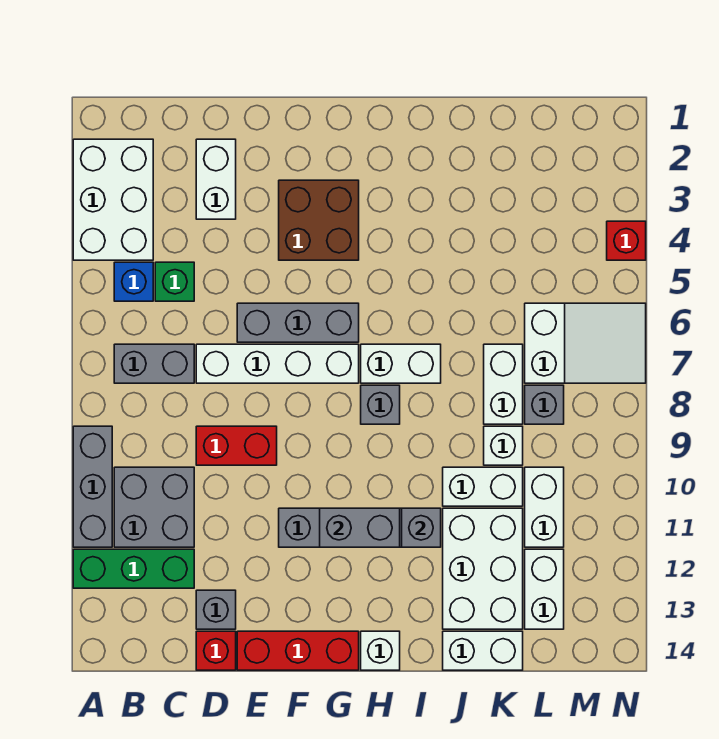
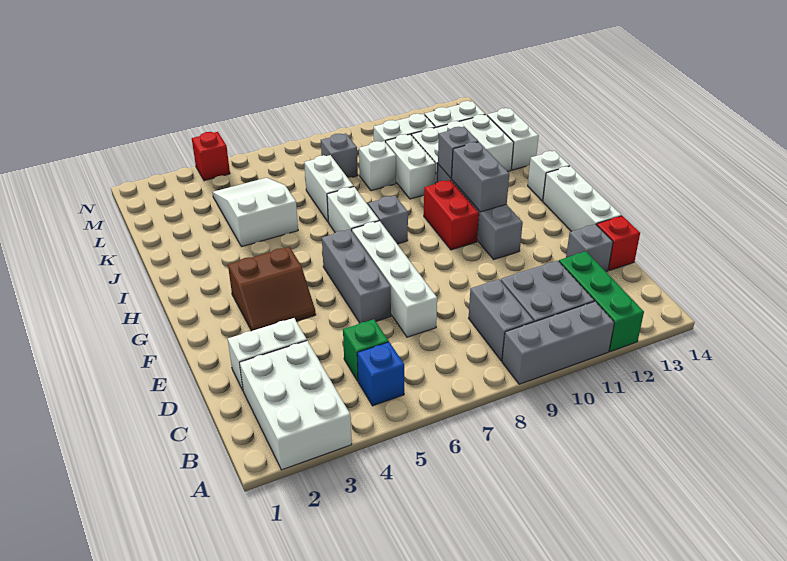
white 2x3 brick [73,139,153,260] -> white 2x3 brick turned to [240,341,352,470]
grey 1x2 brick [114,344,194,383] -> grey 1x2 brick moved to [469,279,534,361]
red 1x2 brick [196,426,277,465] -> red 1x2 brick moved to [424,180,479,250]
red 1x3 brick [237,631,359,670] -> white 1x3 brick [543,166,622,232]
brown 2x2 brick [279,180,359,260] -> brown 2x2 slope [228,247,316,331]
white 1x2 brick [484,344,523,424] -> white 1x2 brick turned to [304,155,354,222]
white 2x3 slope [525,303,646,383] -> white 2x3 slope moved to [213,178,298,247]

